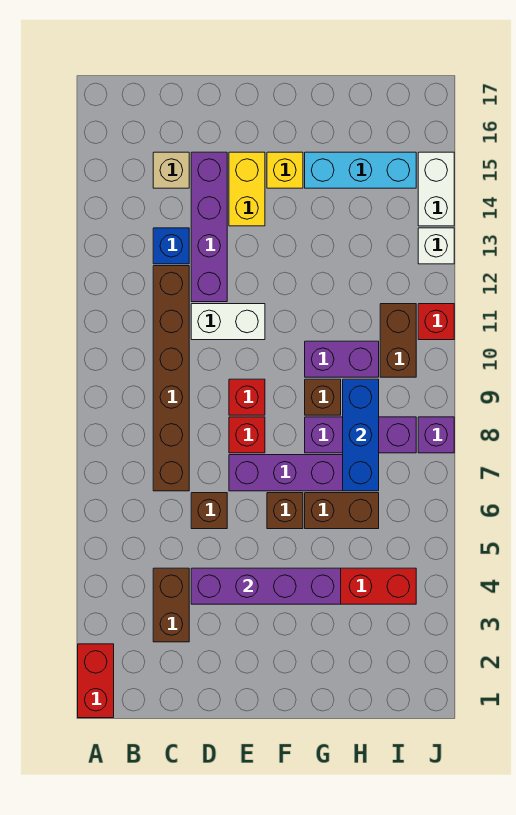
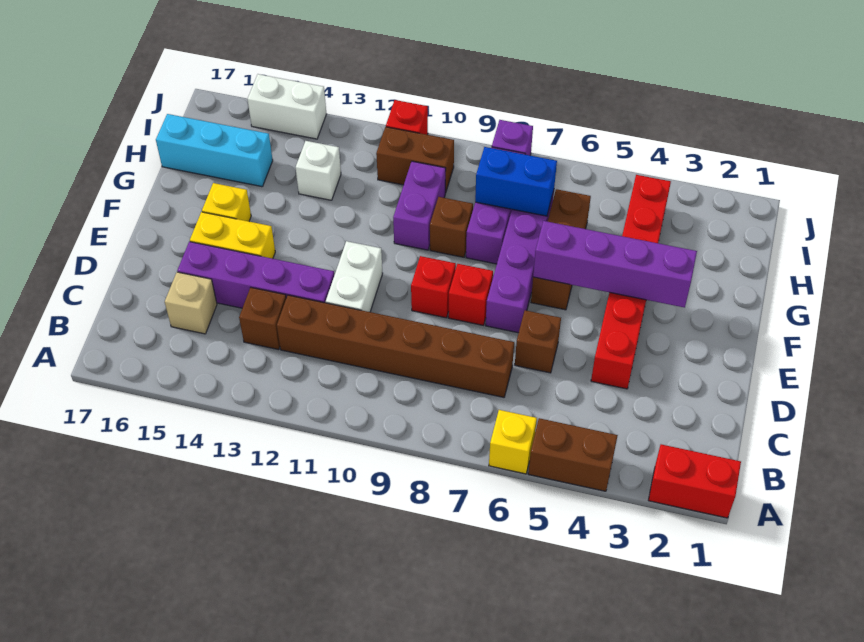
none -> yellow 1x1 brick [489,410,537,474]
brown 1x2 brick [153,568,189,642] -> brown 1x2 brick moved to [528,418,618,491]
blue 1x1 brick [153,228,189,264] -> brown 1x1 brick [239,287,286,350]
purple 1x4 brick [191,568,341,604] -> purple 1x4 brick turned to [533,221,697,308]
cyan 1x3 brick [305,152,416,188] -> cyan 1x3 brick turned to [156,114,273,187]
blue 1x3 brick [343,379,379,491] -> blue 1x2 brick [475,147,557,216]
white 1x1 brick [418,228,454,264] -> white 1x1 brick moved to [296,141,341,200]

